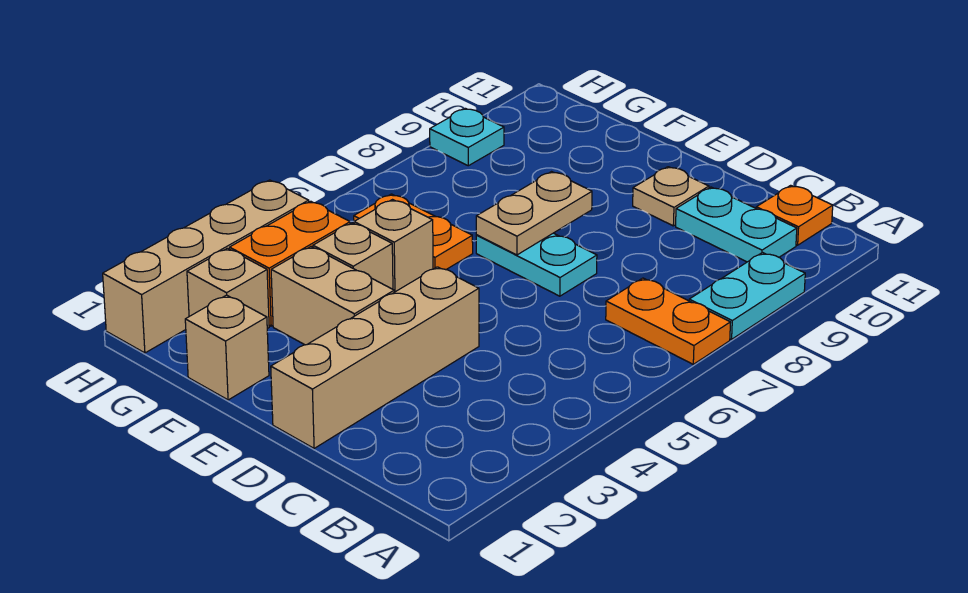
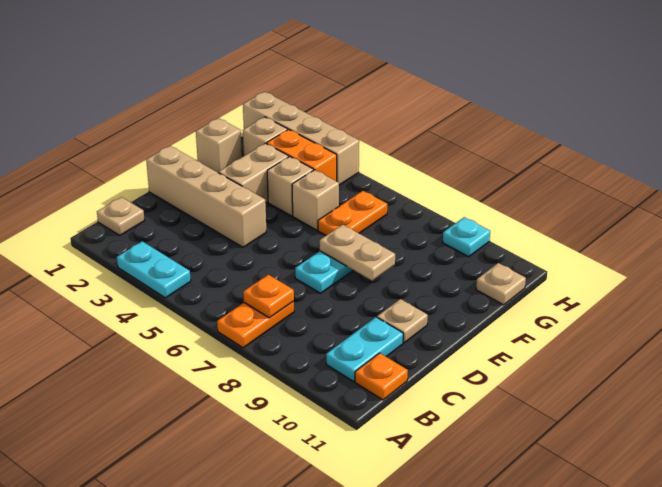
cyan 1x2 plate [689,253,805,339] -> cyan 1x2 plate moved to [117,241,191,298]
none -> tan 1x1 plate [97,197,145,235]
none -> orange 1x1 plate [243,275,294,318]
none -> tan 1x1 plate [476,263,526,305]

